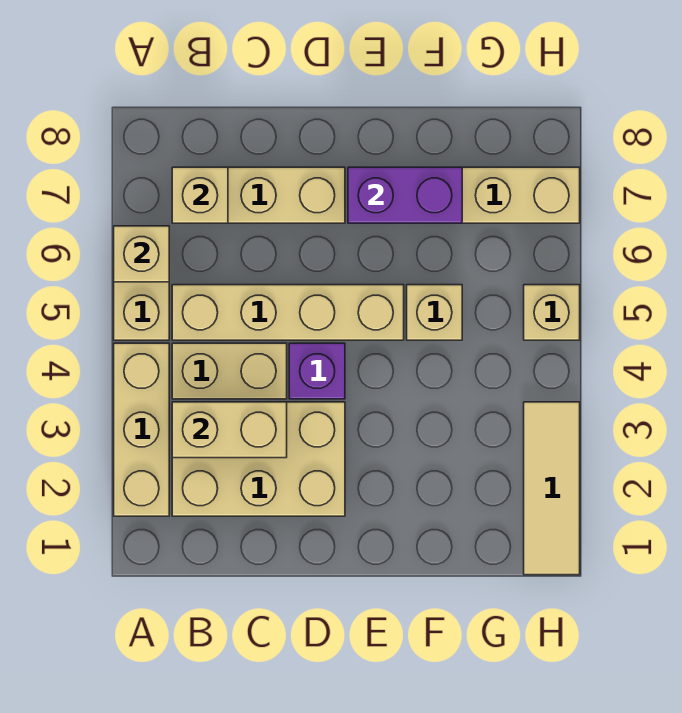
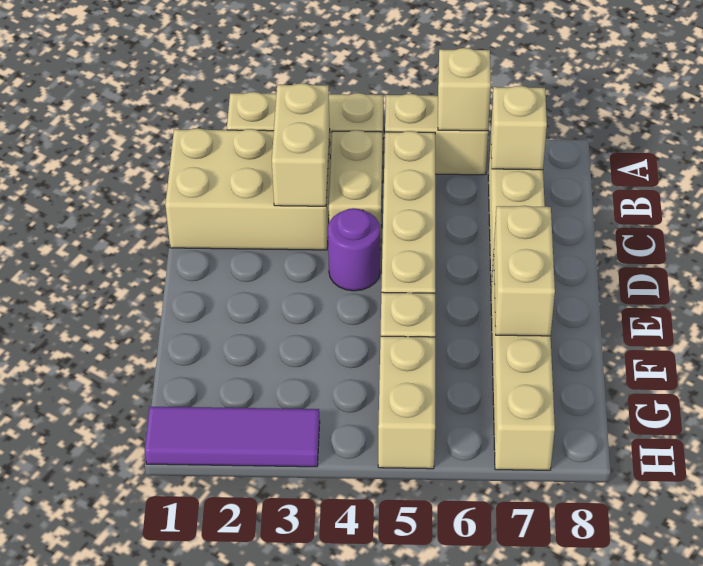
tan 2x3 brick [172,402,345,516] -> tan 2x3 brick turned to [165,128,330,250]
purple 1x1 brick [289,343,345,399] -> purple 1x1 round brick [328,208,380,291]
purple 1x2 brick [348,167,462,223] -> tan 1x2 brick [493,206,555,336]
tan 1x3 tile [524,402,580,575] -> purple 1x3 tile [145,407,320,467]
tan 1x1 brick [524,285,580,340] -> tan 1x2 brick [378,336,435,469]

